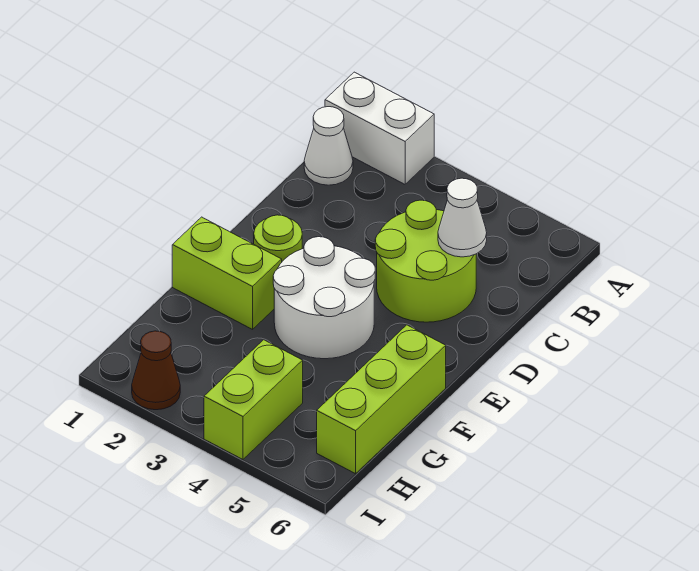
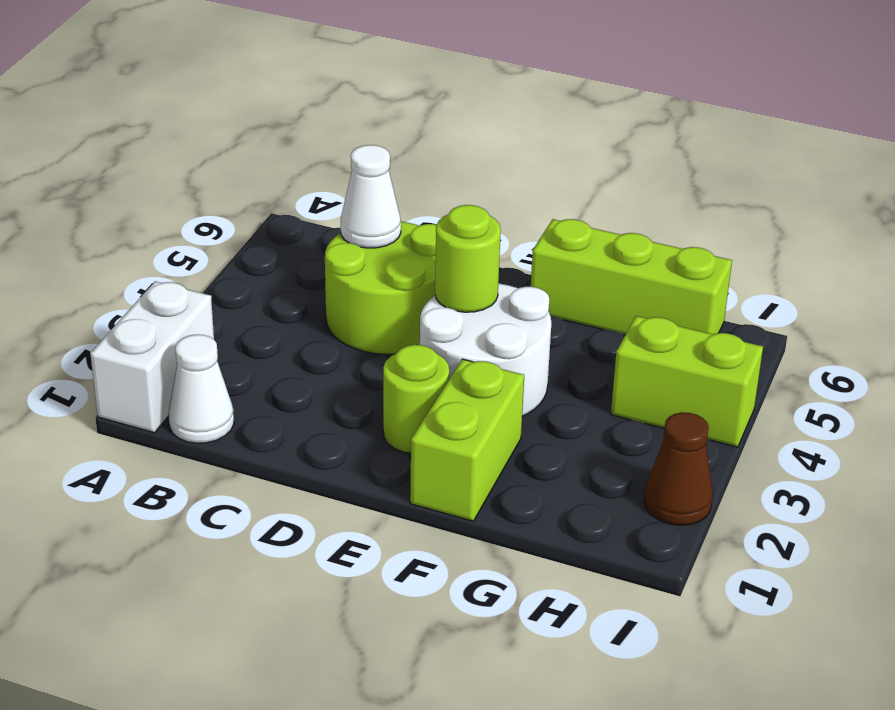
none -> lime 1x1 round brick [435,205,501,312]

